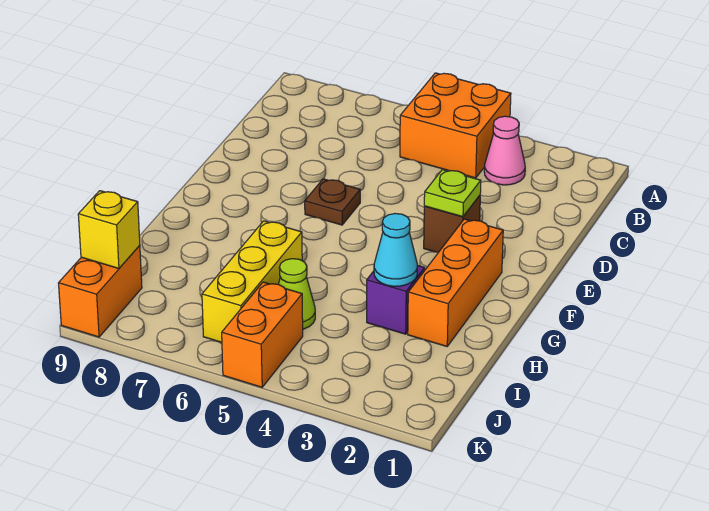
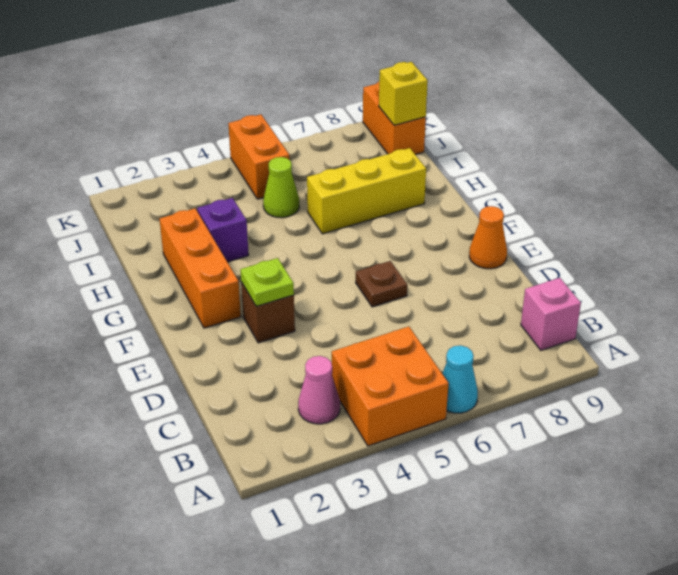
none -> pink 1x1 brick [521,278,581,350]
none -> orange 1x1 cone [469,206,507,269]
cyan 1x1 cone [374,214,417,286] -> cyan 1x1 cone moved to [442,346,478,413]
yellow 1x3 brick [202,221,302,342] -> yellow 1x3 brick turned to [307,148,426,234]

